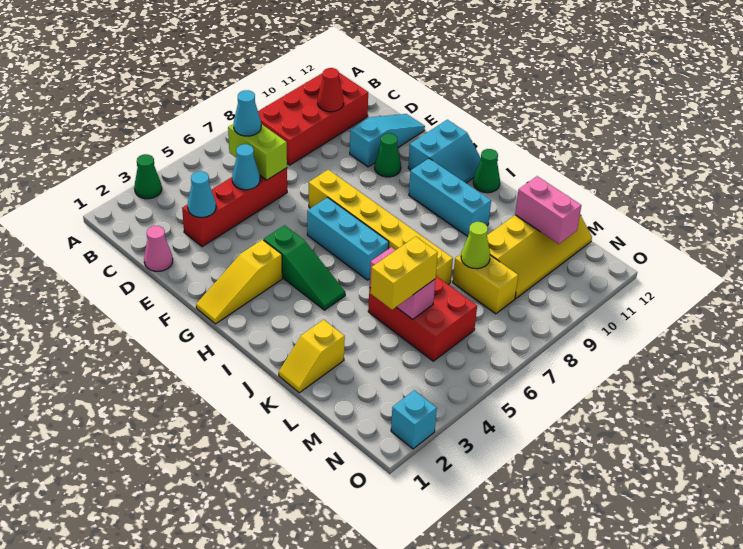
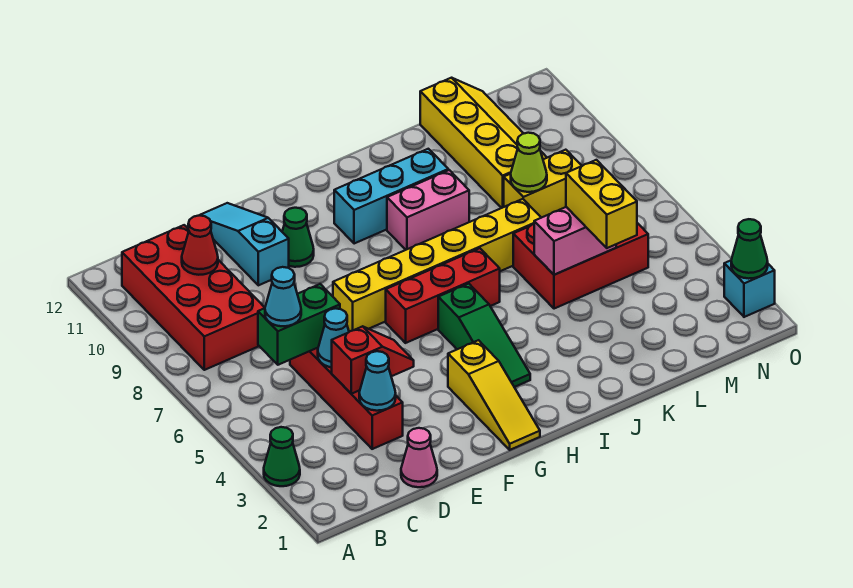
lime 1x2 brick [228,124,287,180] -> green 1x2 brick [258,284,340,365]
none -> red 1x2 slope [332,326,414,394]
green 1x3 slope [264,225,345,310] -> green 1x3 slope turned to [438,284,530,387]
cyan 1x3 brick [307,197,389,280] -> red 1x3 brick [386,248,500,343]
cyan 2x2 slope [408,120,481,183] -> none
green 1x1 cone [473,149,500,193] -> green 1x1 cone moved to [731,219,768,279]
yellow 1x2 slope [279,320,345,393] -> none
pink 1x2 brick [515,176,581,244] -> pink 1x2 brick moved to [387,170,469,250]

